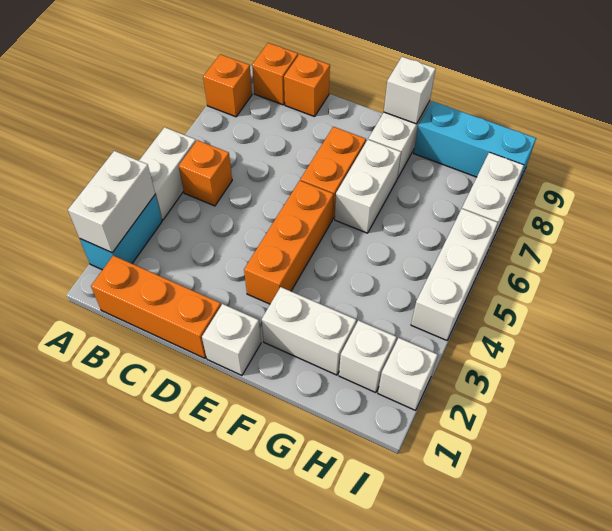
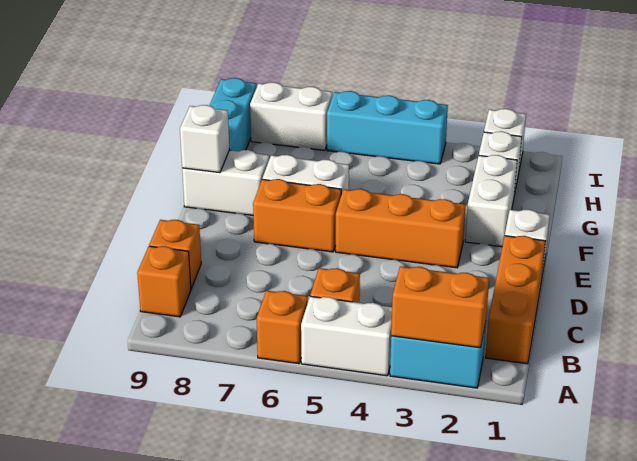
white 1x2 brick [68,151,155,253] -> orange 1x2 brick [391,266,489,348]
orange 1x1 brick [203,54,252,117] -> orange 1x1 brick moved to [257,291,308,364]
white 1x3 brick [411,209,498,340] -> cyan 1x3 brick [327,91,448,164]

